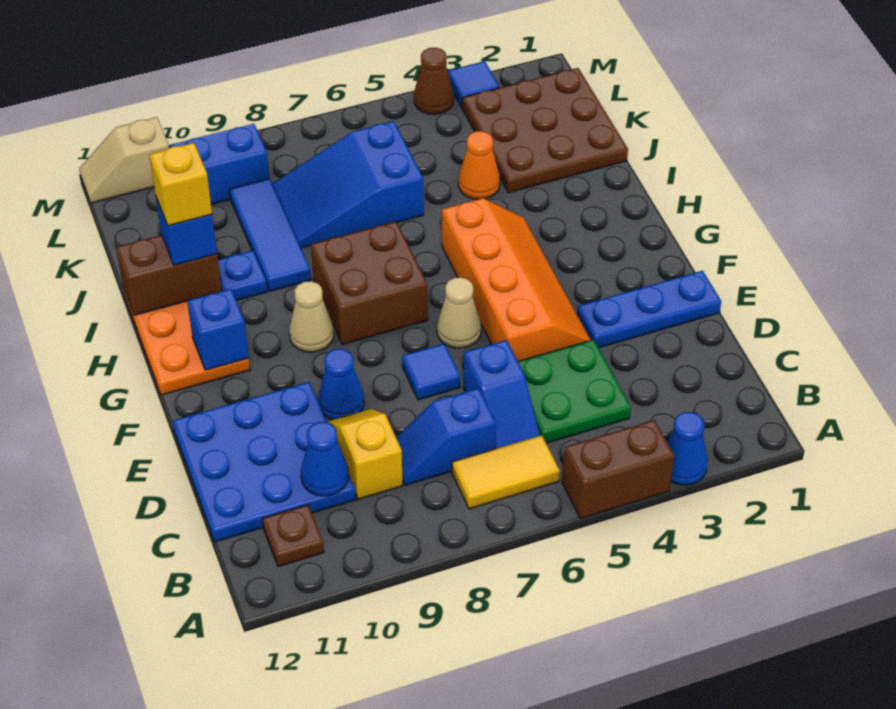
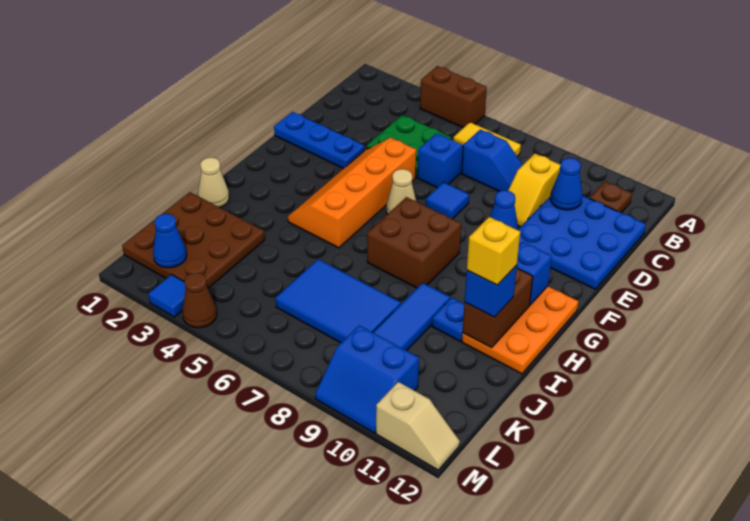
blue 1x1 cone [667,412,708,485] -> blue 1x1 cone moved to [153,214,187,268]
tan 1x1 cone [289,281,334,352] -> tan 1x1 cone moved to [198,157,229,208]
brown 1x2 brick [116,235,222,315] -> brown 1x2 brick turned to [463,269,533,348]
orange 1x1 cone [458,131,500,199] -> none
blue 2x3 slope [272,121,424,248] -> blue 2x3 tile [275,259,401,343]

